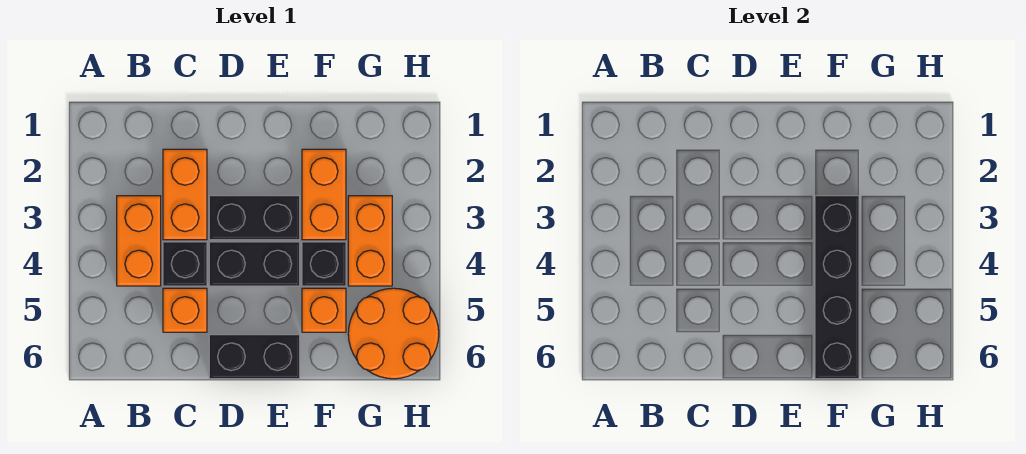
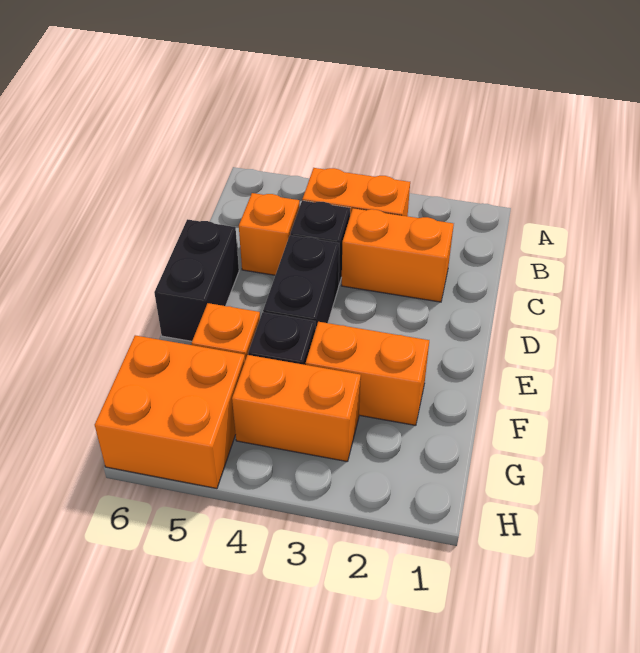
black 1x2 brick [209,196,300,240] -> none
black 1x4 brick [815,196,859,379] -> none
orange 2x2 round brick [348,288,439,379] -> orange 2x2 brick [95,335,245,489]

